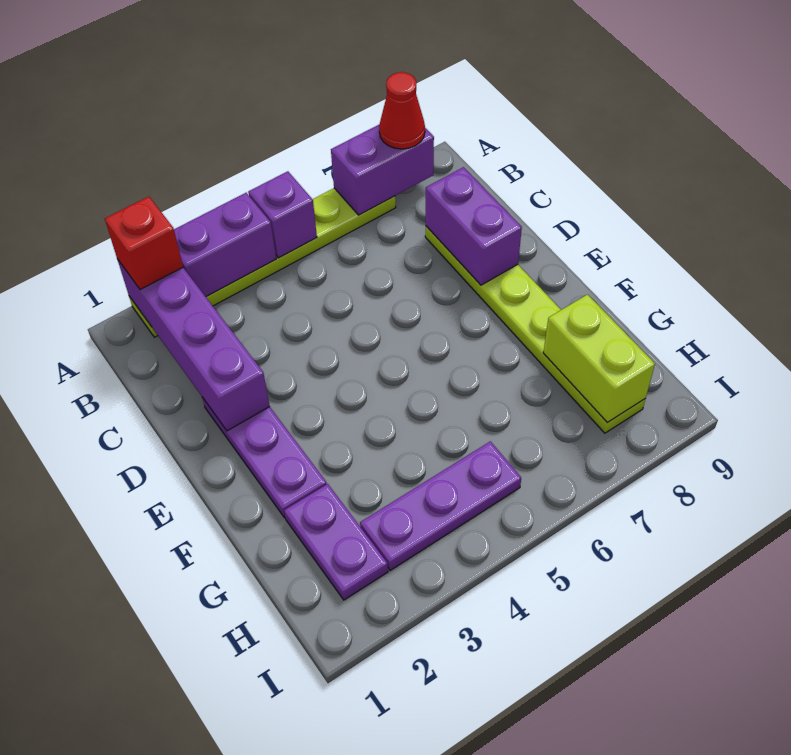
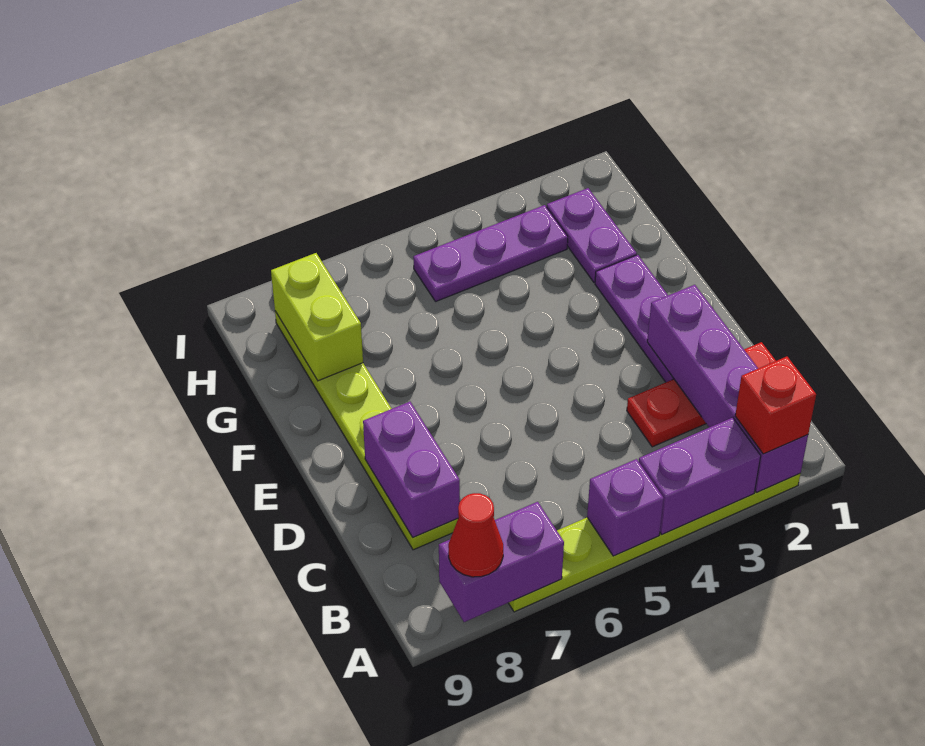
none -> red 1x3 plate [627,342,776,447]

